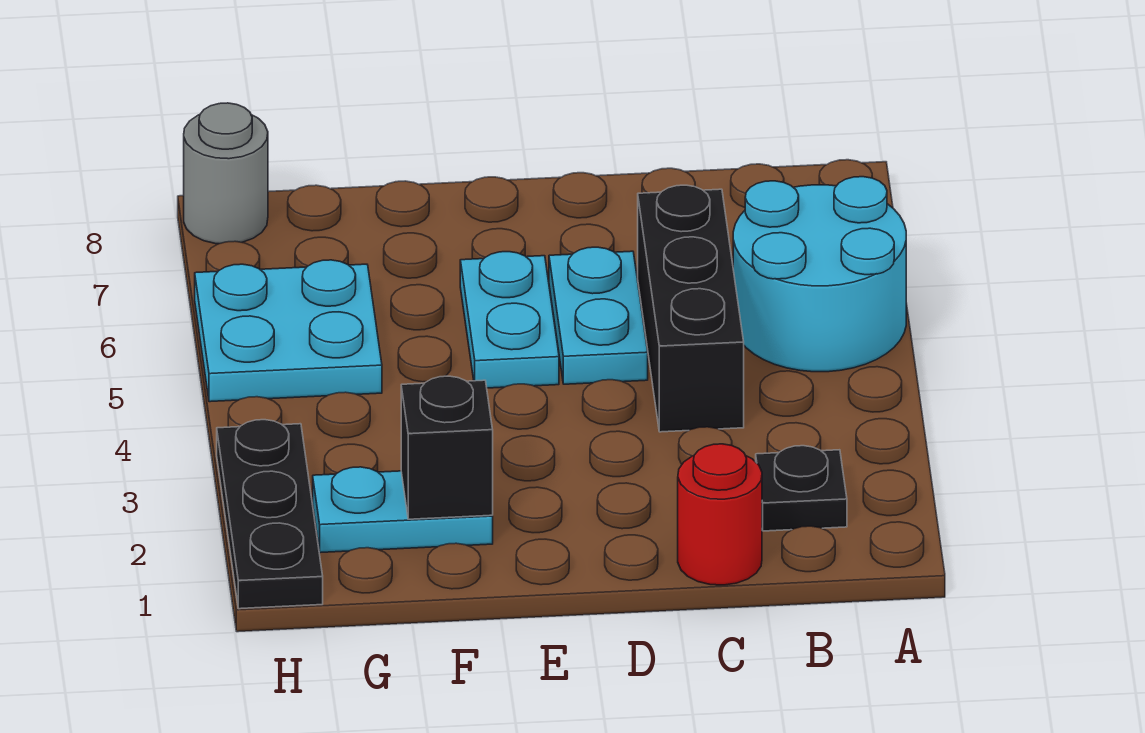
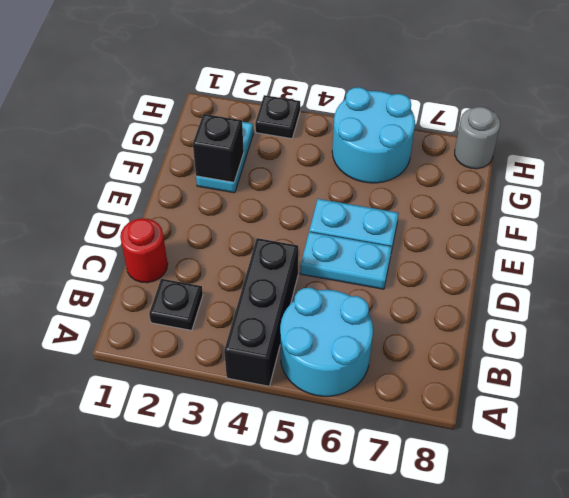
black 1x3 brick [638,185,744,432] -> black 1x3 brick turned to [224,238,298,386]
cyan 2x2 plate [195,260,382,402] -> cyan 2x2 round brick [332,87,415,183]
black 1x3 plate [217,420,323,609] -> black 1x1 plate [255,95,300,139]

